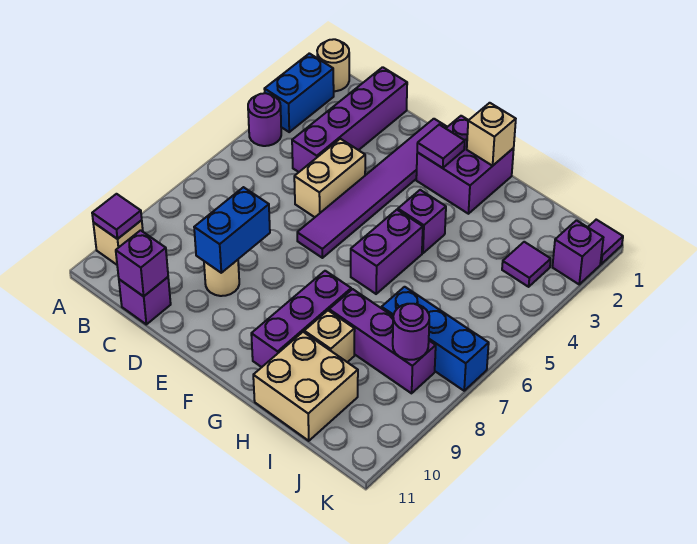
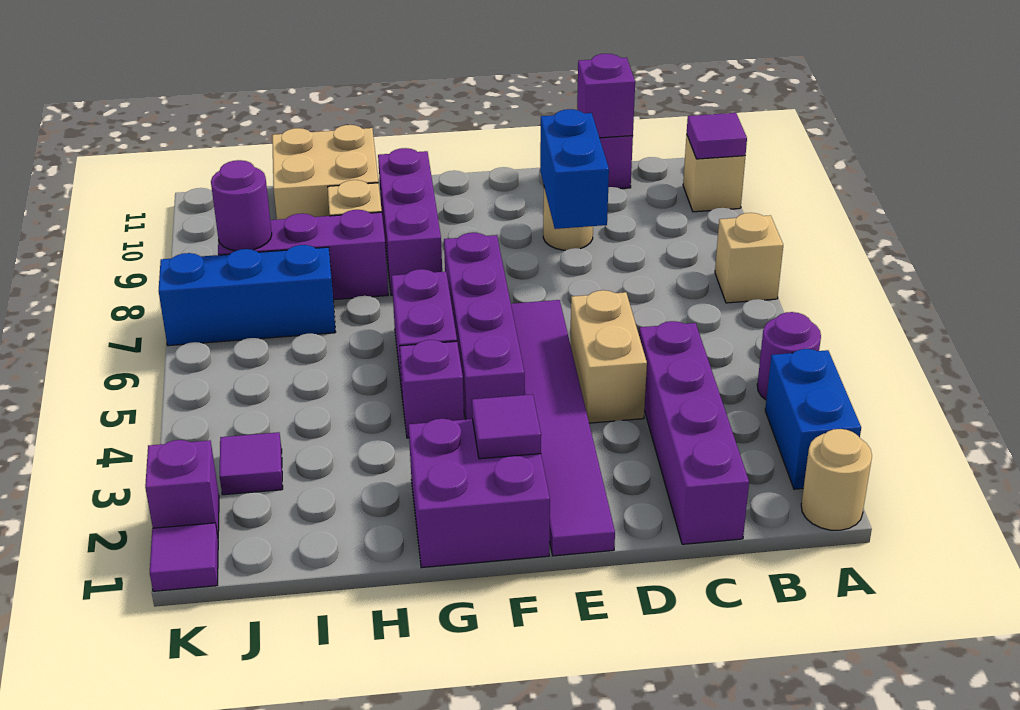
none -> purple 1x4 brick [444,233,525,420]
tan 1x1 brick [467,103,516,166] -> tan 1x1 brick moved to [715,213,783,303]

